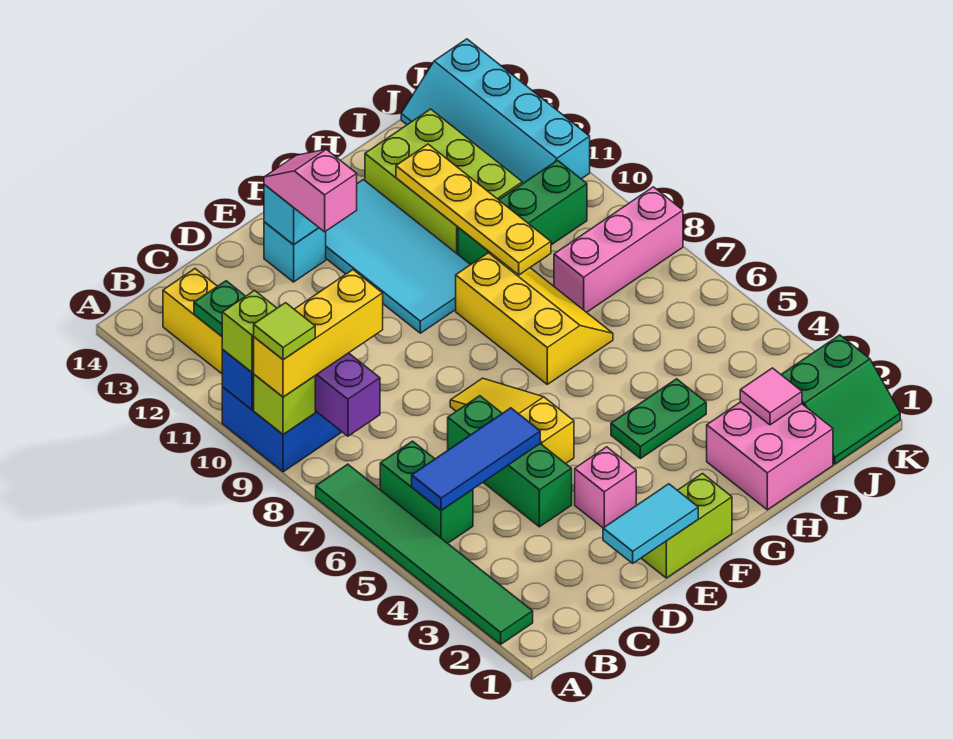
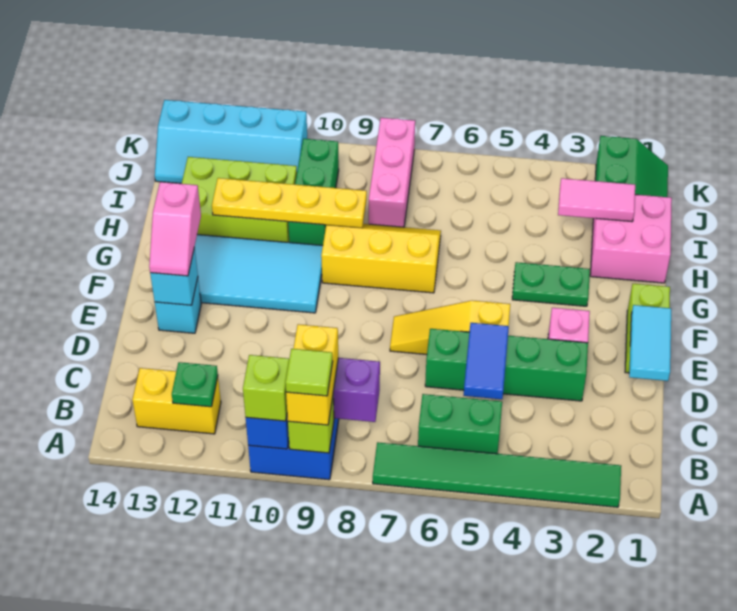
yellow 1x3 brick [254,270,383,397] -> yellow 1x2 brick [286,324,338,425]
blue 1x3 tile [412,408,540,510] -> blue 1x2 tile [463,323,509,399]
green 1x3 brick [448,396,572,527] -> green 1x4 brick [425,329,588,401]
pink 1x2 slope [264,149,357,232] -> pink 1x2 slope turned to [149,182,201,276]
green 1x2 plate [611,379,706,459] -> green 1x2 plate turned to [512,262,590,306]
pink 1x1 tile [740,368,802,425] -> pink 1x2 tile [558,178,635,222]

